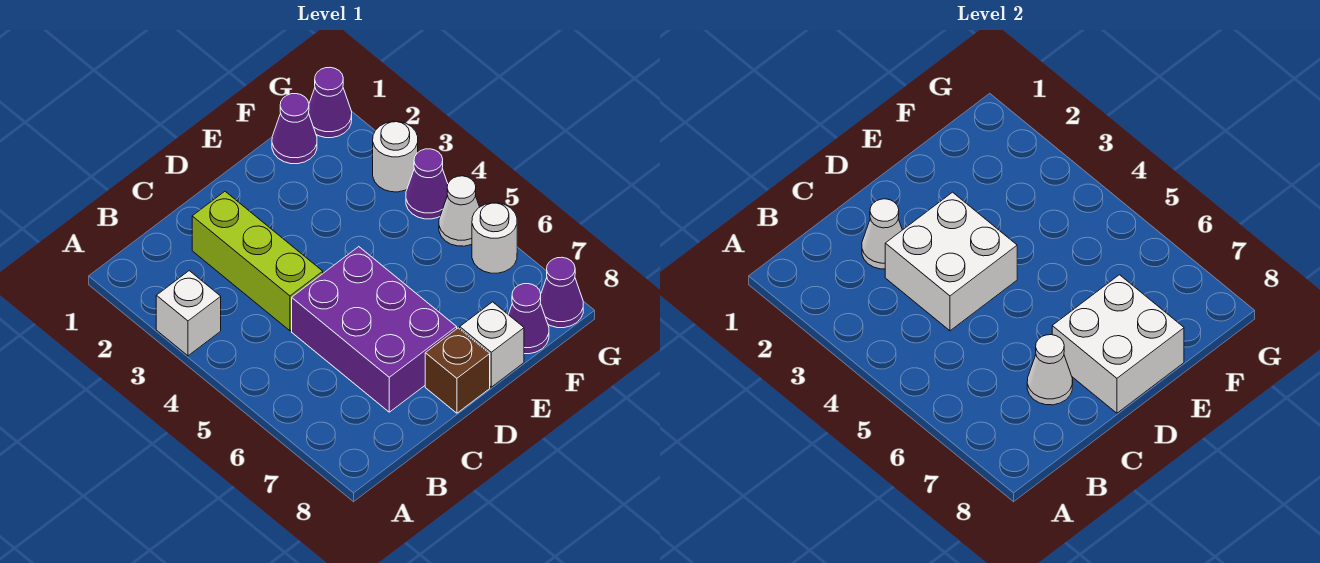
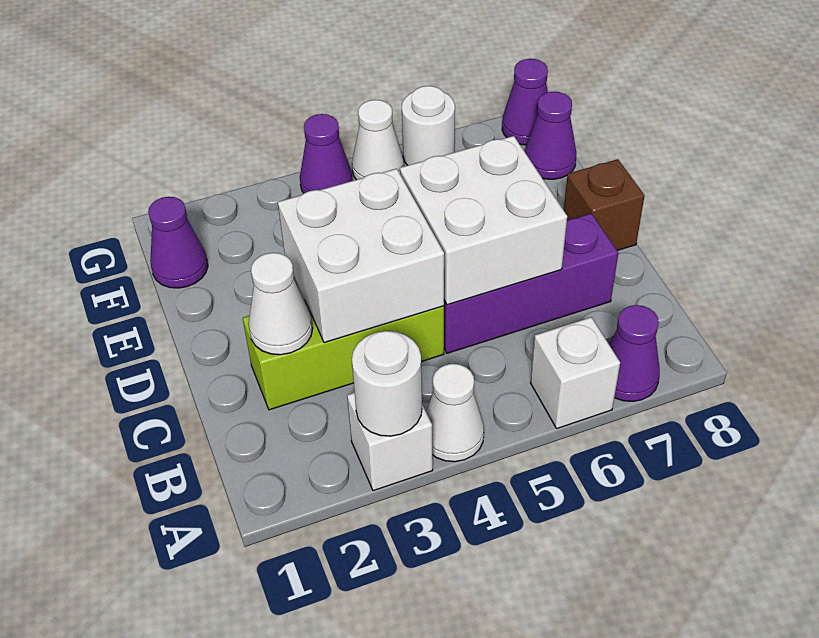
purple 2x3 brick [292,247,457,412] -> purple 1x3 brick [444,214,618,353]
white 1x1 cone [1027,335,1073,405] -> white 1x1 cone moved to [426,364,484,462]
white 2x2 brick [1052,275,1184,413] -> white 2x2 brick moved to [400,136,567,305]
white 1x1 brick [460,302,524,387] -> white 1x1 brick moved to [530,317,620,428]
purple 1x1 cone [309,67,352,138] -> purple 1x1 cone moved to [609,305,660,401]
white 1x1 round brick [373,121,418,192] -> white 1x1 round brick moved to [352,331,422,436]

